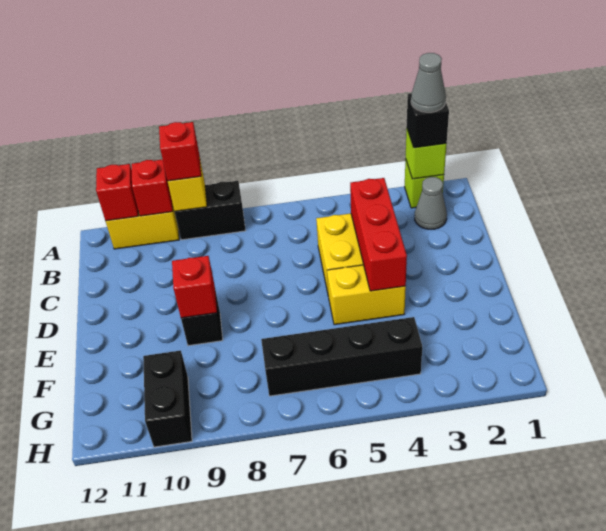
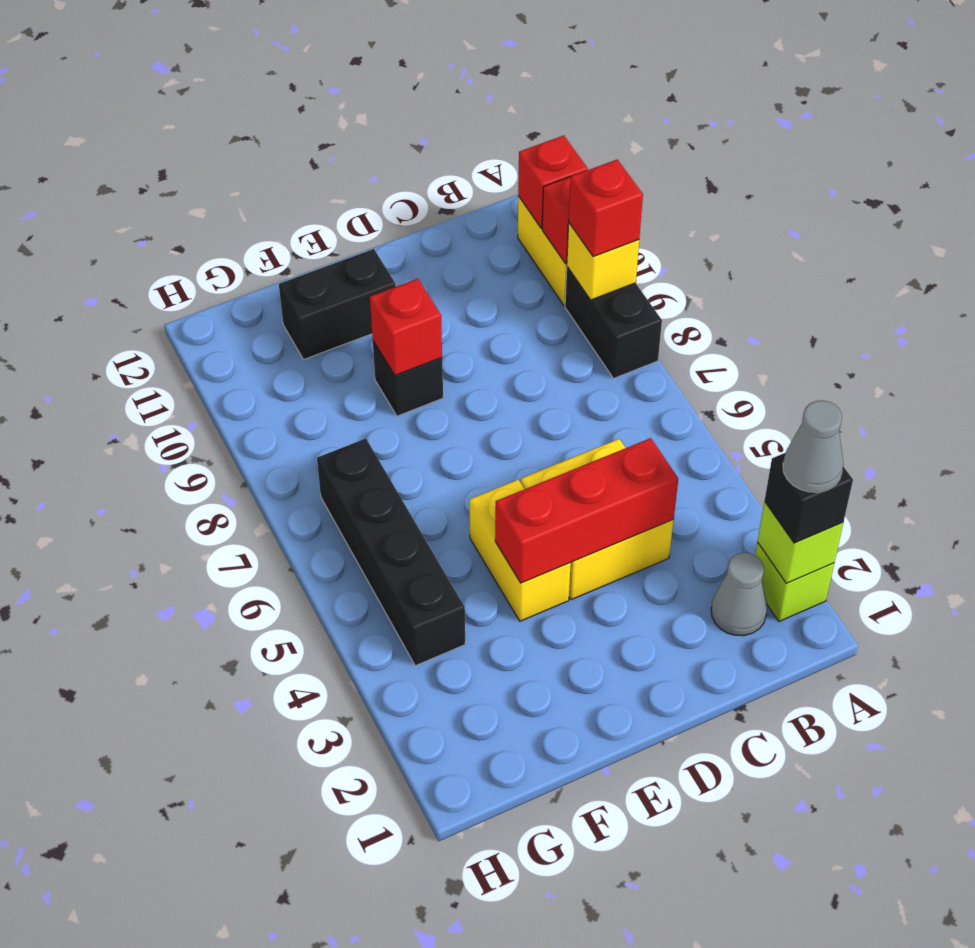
black 1x2 brick [143,351,192,447] -> black 1x2 brick moved to [279,249,396,360]

